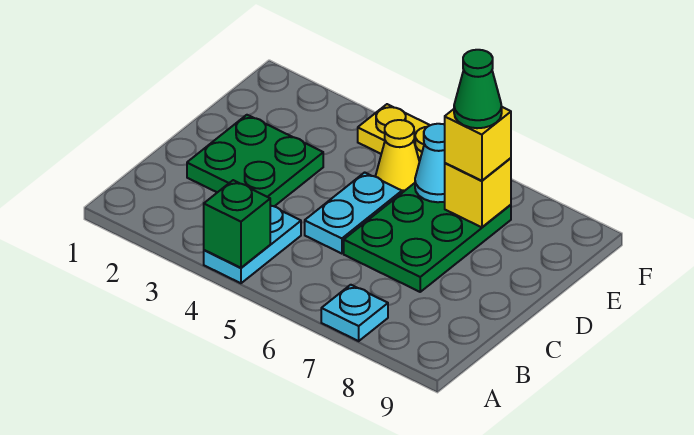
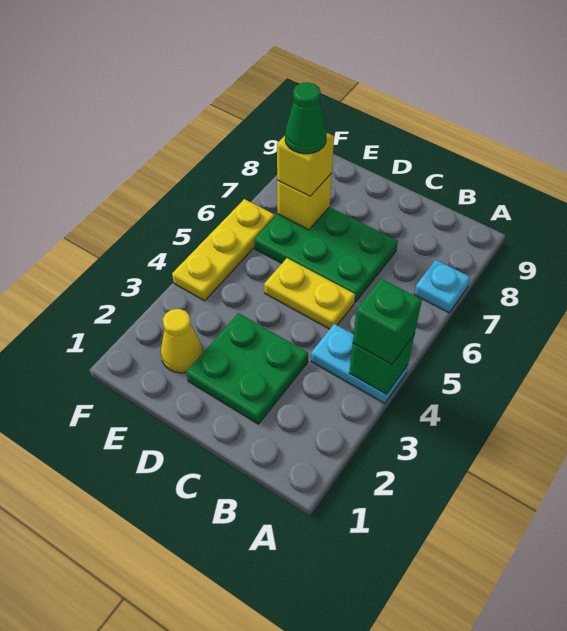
none -> green 1x1 brick [353,279,422,364]
cyan 1x2 plate [305,172,402,254] -> yellow 1x2 plate [264,258,355,329]
yellow 1x1 cone [376,120,420,193] -> yellow 1x1 cone moved to [161,309,203,373]
cyan 1x1 cone [415,124,445,202] -> none

